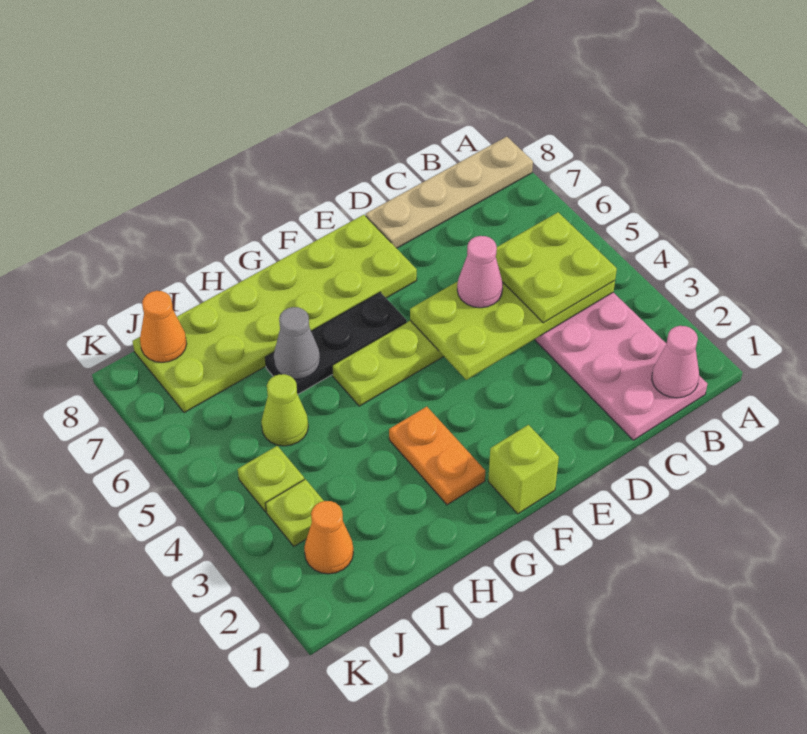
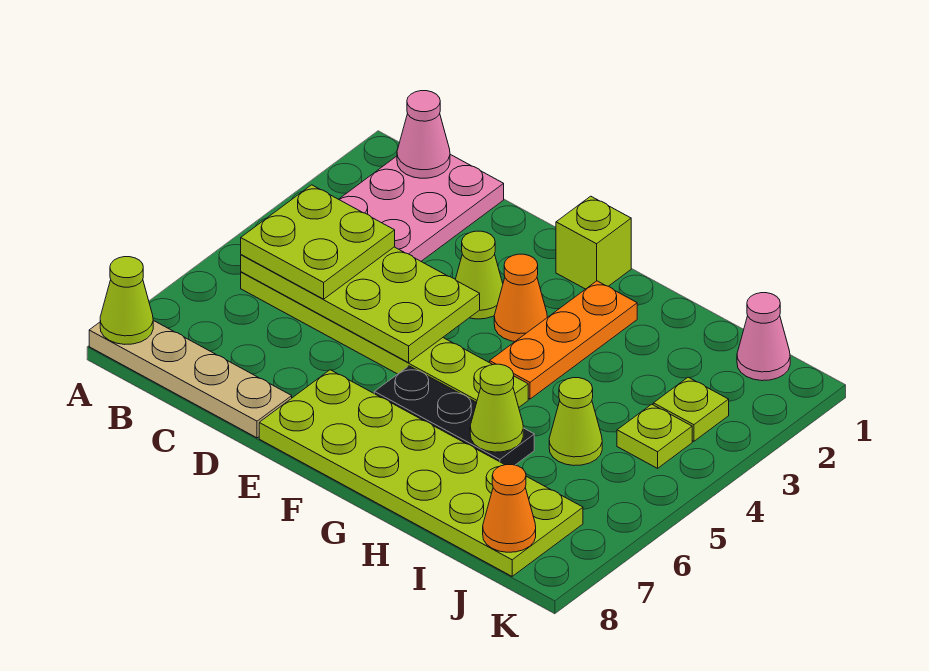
none -> lime 1x1 cone [100,257,153,344]
pink 1x1 cone [457,236,503,308] -> pink 1x1 cone moved to [737,293,790,381]
none -> lime 1x1 cone [455,231,503,319]
orange 1x2 plate [389,407,485,505] -> orange 1x3 plate [489,281,637,399]
grey 1x1 cone [274,307,320,379] -> lime 1x1 cone [470,364,523,452]
orange 1x1 cone [304,501,353,574] -> orange 1x1 cone moved to [494,254,547,342]

